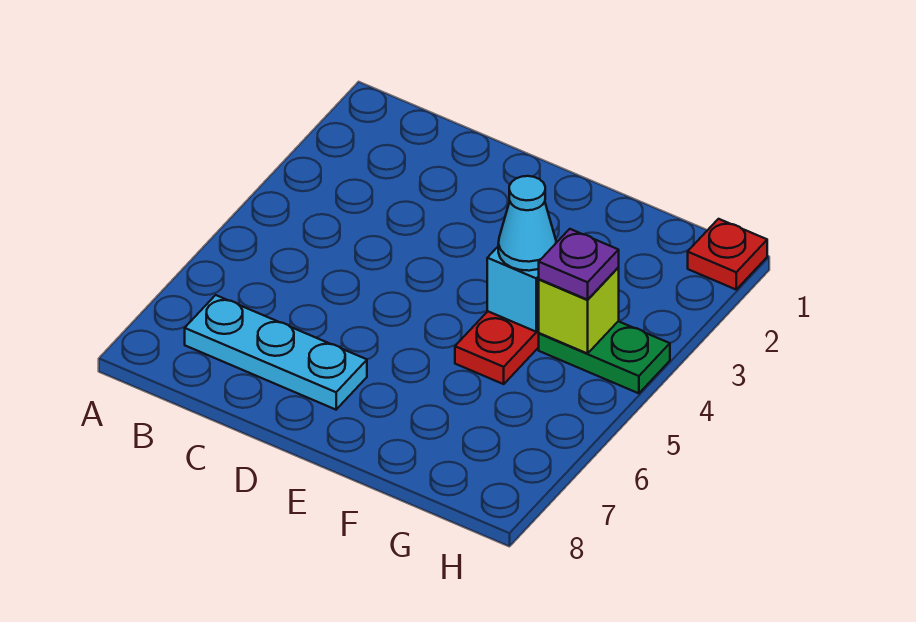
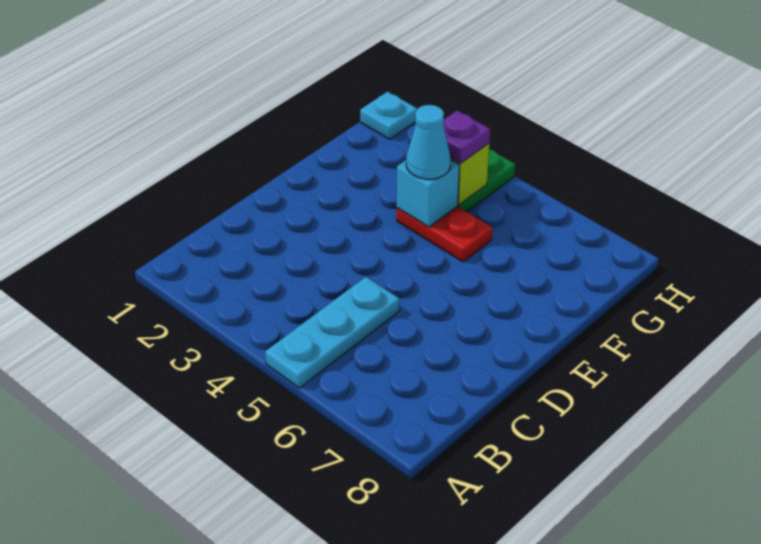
cyan 1x3 plate [185,295,367,410] -> cyan 1x3 plate moved to [265,277,399,388]
red 1x1 plate [688,219,767,289] -> cyan 1x1 plate [360,92,417,139]

